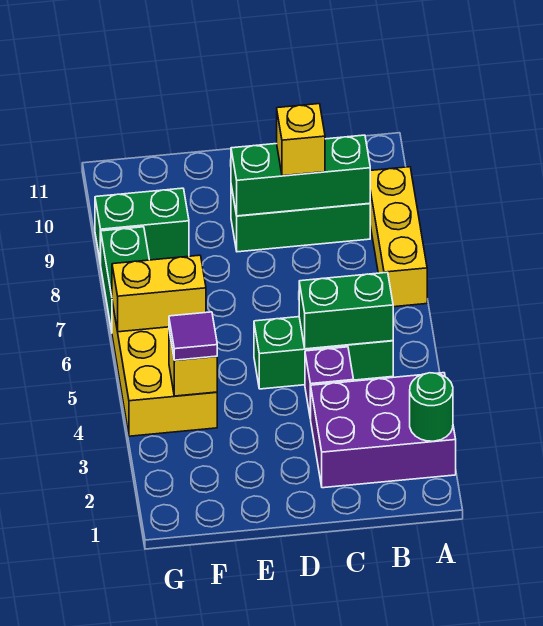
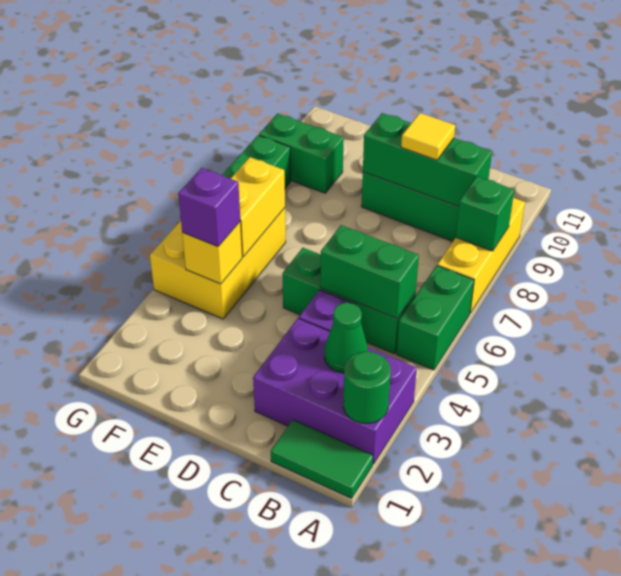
none -> green 1x2 tile [271,420,373,498]
none -> green 1x2 brick [397,266,474,370]
none -> green 1x1 brick [456,176,514,251]
none -> green 1x1 cone [324,303,368,373]
yellow 1x1 brick [277,104,325,176] -> yellow 1x1 tile [401,113,455,160]
purple 1x1 tile [169,312,217,360] -> purple 1x1 brick [178,168,240,246]
yellow 1x2 brick [112,255,206,332] -> yellow 1x2 brick turned to [231,157,285,257]

